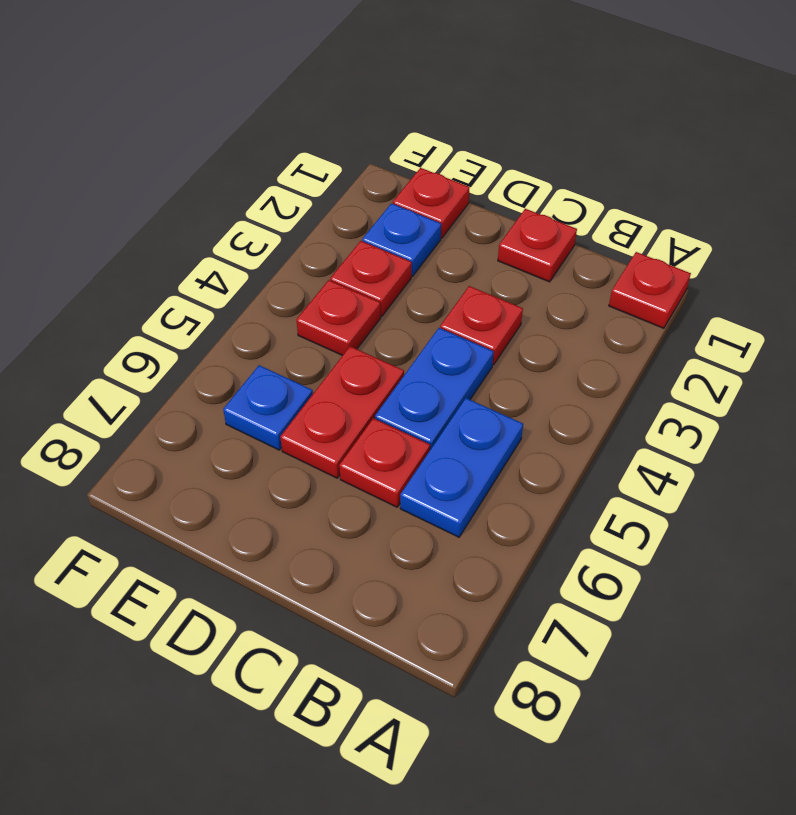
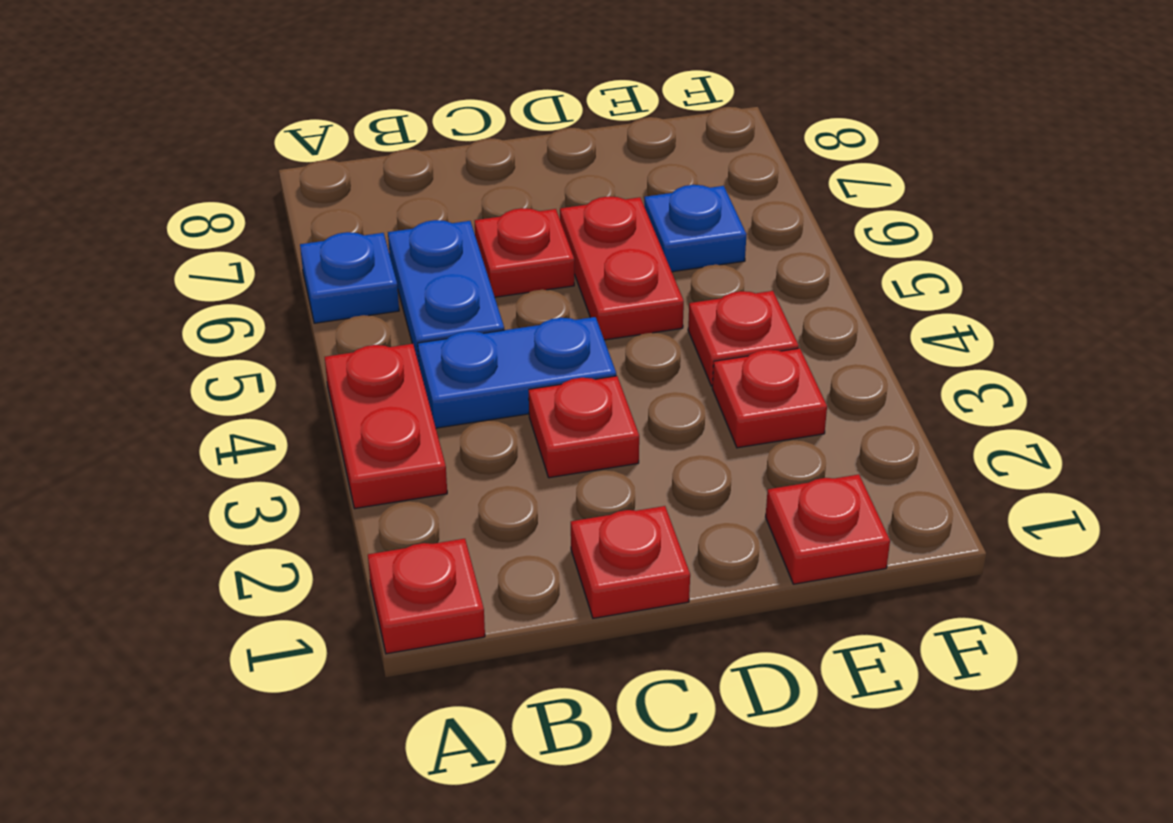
none -> red 1x2 plate [325,344,447,508]
blue 1x2 plate [375,328,494,450] -> blue 1x2 plate turned to [418,317,616,428]
blue 1x1 plate [362,203,441,276] -> blue 1x1 plate moved to [300,232,399,323]

